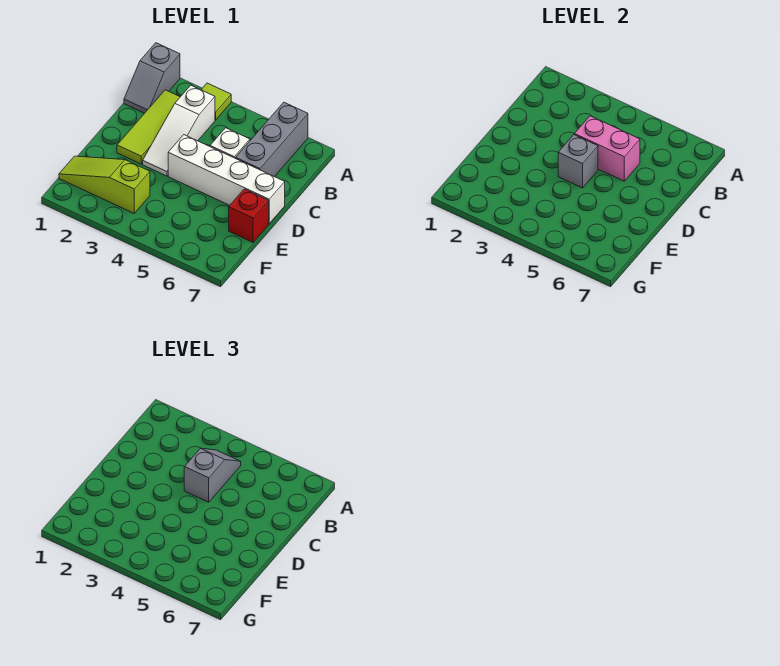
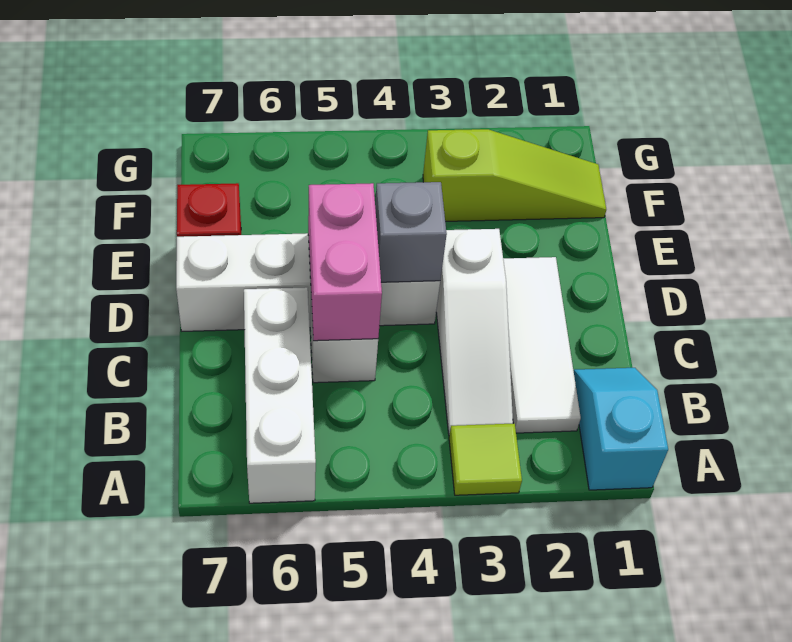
grey 1x2 slope [124,43,180,113] -> cyan 1x2 slope [574,368,668,490]
grey 1x3 brick [236,102,308,177] -> white 1x3 brick [244,287,316,503]
lime 1x3 tile [117,90,180,164] -> white 1x3 tile [503,257,581,433]
white 1x3 slope [143,85,215,176] -> white 1x3 slope turned to [436,229,513,435]
grey 1x2 slope [184,448,241,502] -> none
pink 1x2 brick [574,116,640,181] -> pink 1x2 brick turned to [308,183,382,341]

